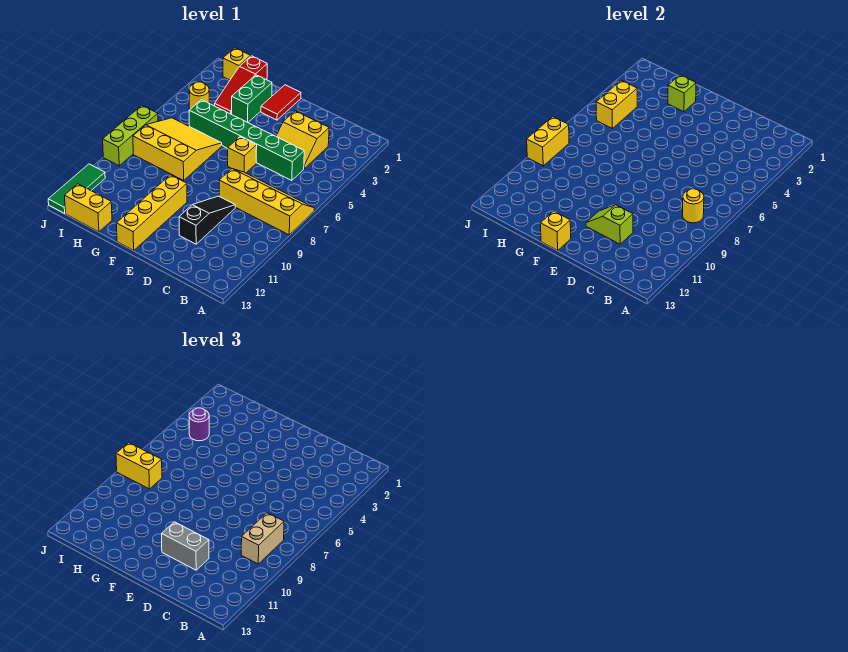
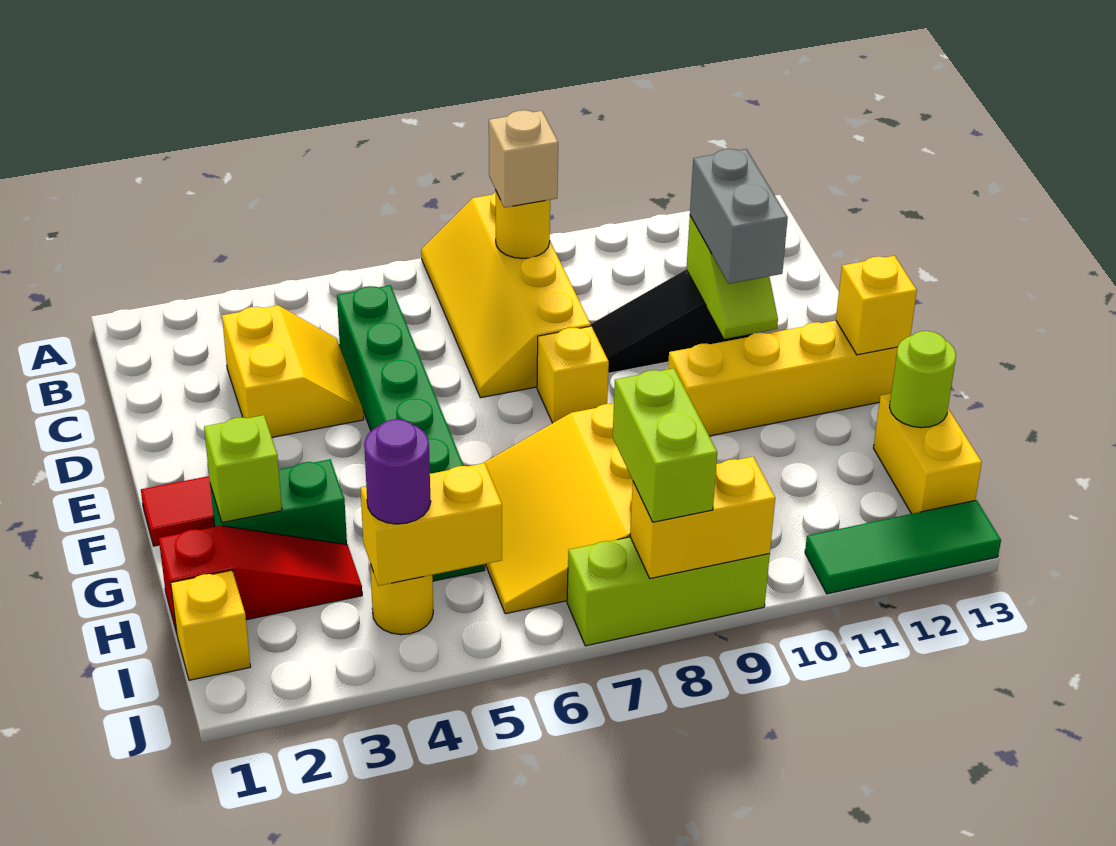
tan 1x2 brick [241,513,284,564] -> tan 1x1 brick [489,110,558,208]
yellow 1x1 brick [228,137,257,173] -> yellow 1x1 brick moved to [537,326,609,423]
none -> lime 1x1 round brick [889,331,956,428]
yellow 1x2 brick [116,443,162,489] -> lime 1x2 brick [613,368,717,522]

